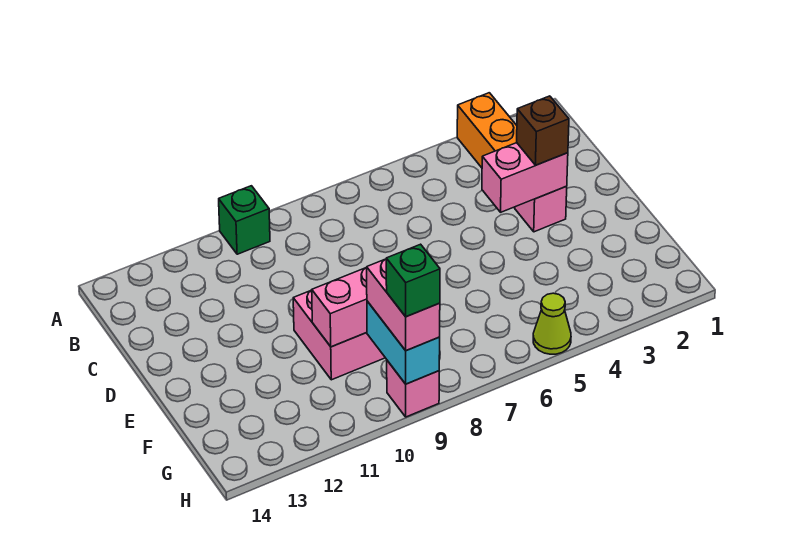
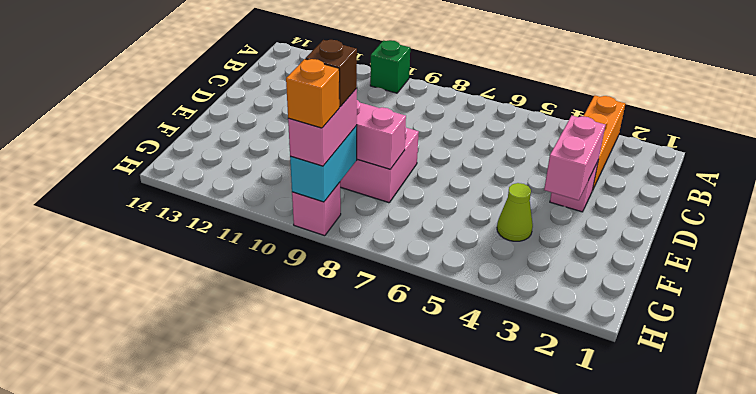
pink 1x2 brick [482,143,568,212] -> pink 1x2 brick turned to [544,116,605,200]
brown 1x1 brick [517,96,569,165] -> brown 1x1 brick moved to [306,40,357,107]
lime 1x1 cone [533,293,571,354] -> lime 1x1 cone moved to [497,183,533,241]
green 1x1 brick [386,244,440,317] -> orange 1x1 brick [286,59,339,128]

